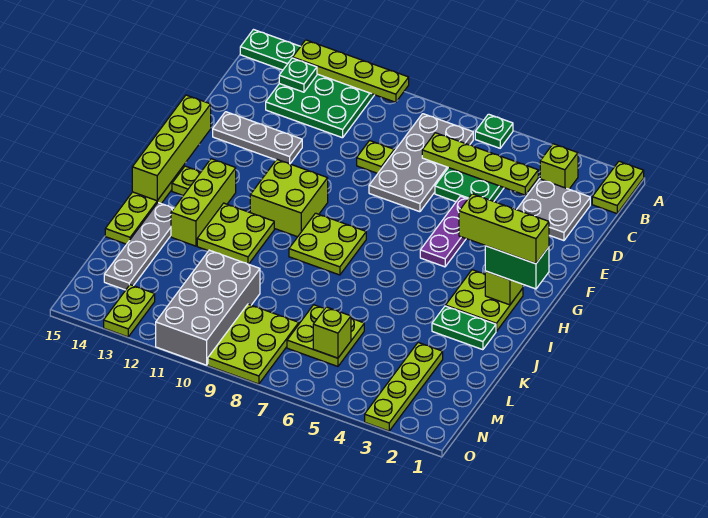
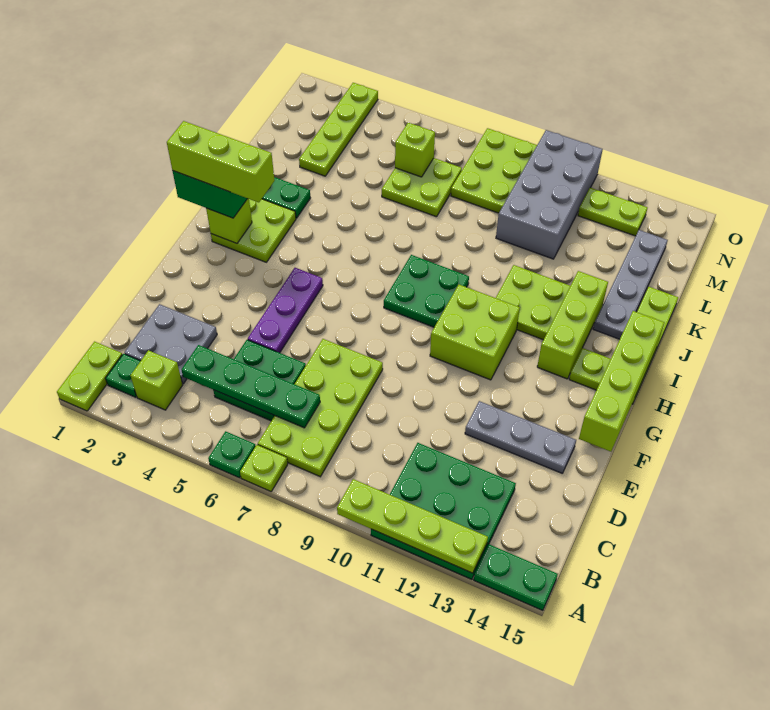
grey 2x4 plate [369,114,473,212] -> lime 2x4 plate [258,339,383,477]
green 1x1 plate [279,58,317,92] -> green 1x1 plate moved to [106,354,140,397]
lime 1x4 plate [422,133,538,195] -> green 1x4 plate [182,345,320,428]
lime 1x1 plate [357,141,394,173] -> lime 1x1 plate moved to [240,445,288,491]
lime 2x2 plate [289,213,366,275] -> green 2x2 plate [384,255,469,327]
lime 1x2 plate [104,285,155,337] -> lime 1x2 plate turned to [578,188,647,236]

